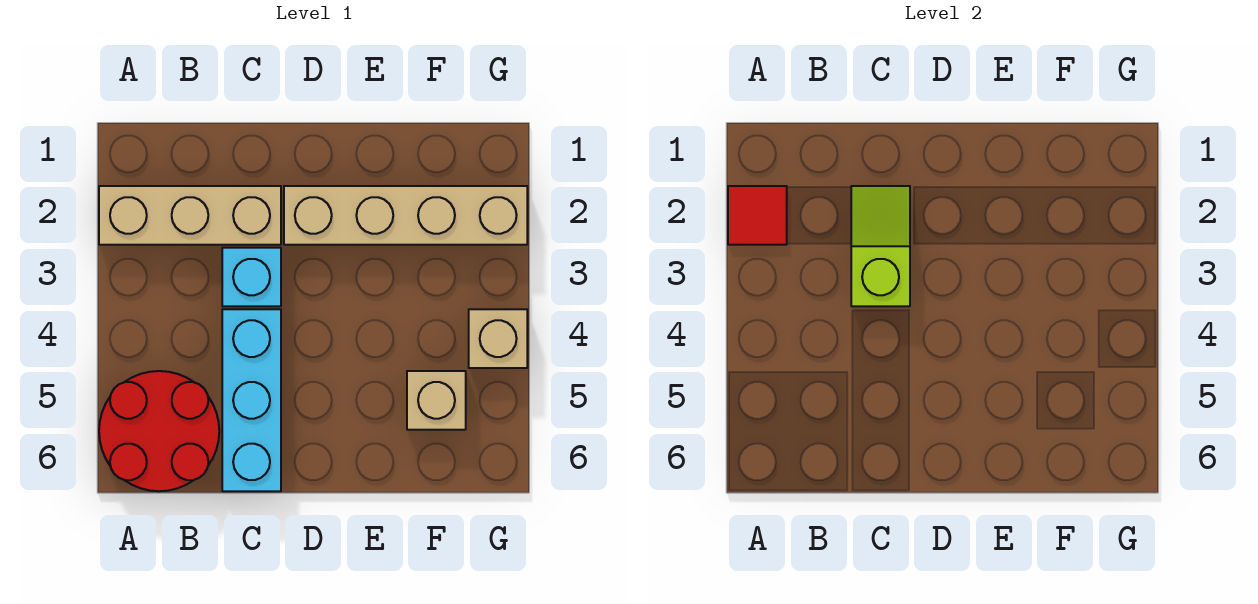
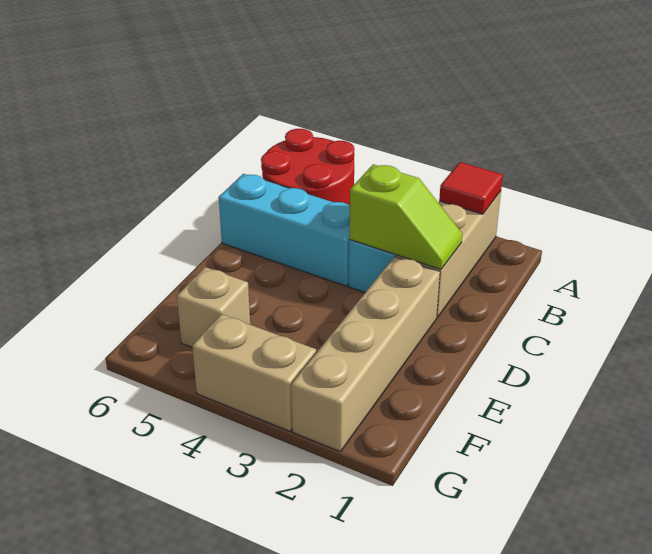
tan 1x1 brick [469,309,527,368] -> tan 1x2 brick [192,314,316,431]

